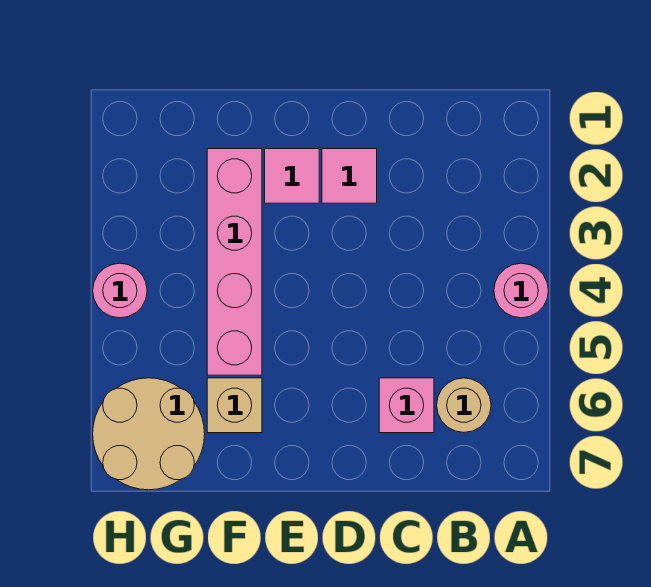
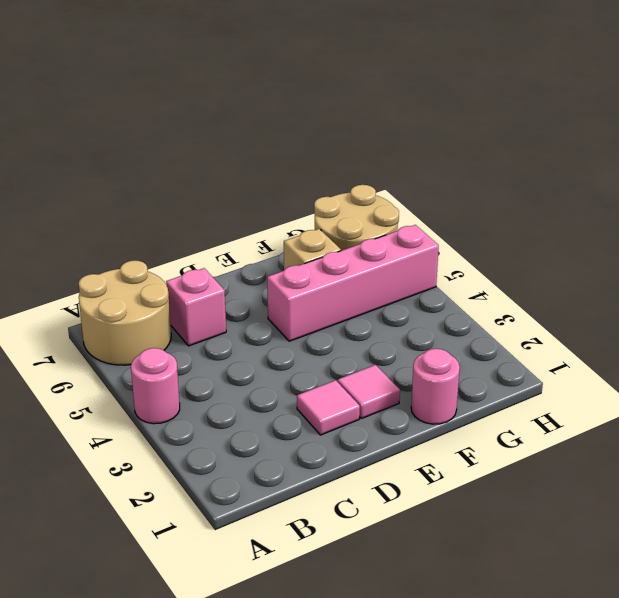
tan 1x1 round brick [437,378,491,432] -> tan 2x2 round brick [79,260,171,365]
pink 1x4 brick [207,149,262,375] -> pink 1x4 brick turned to [267,225,439,341]
pink 1x1 round brick [93,263,147,318] -> pink 1x1 round brick moved to [411,349,460,424]

